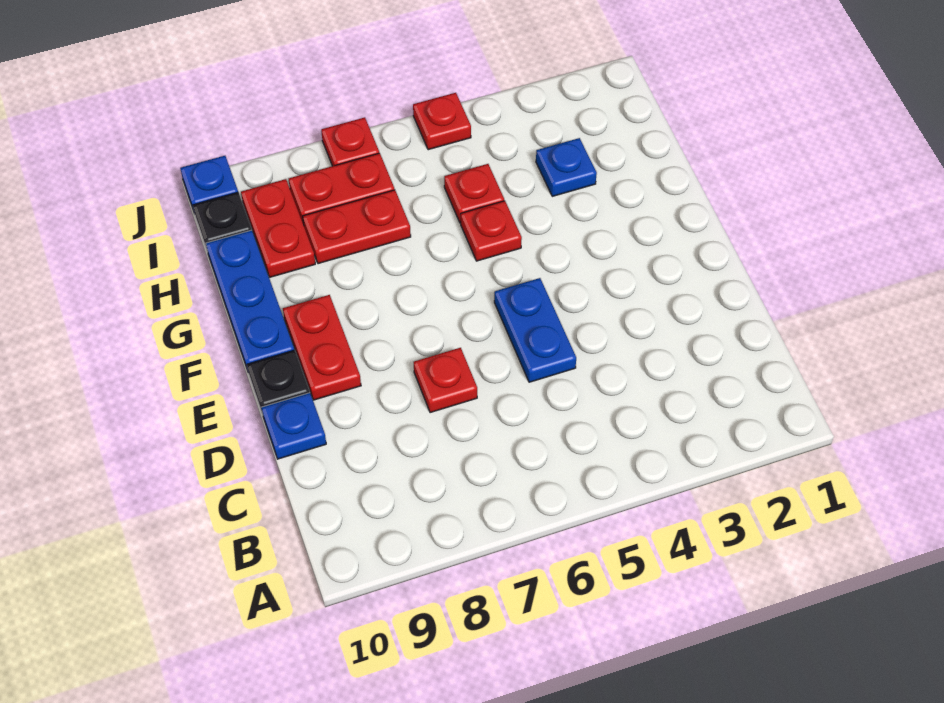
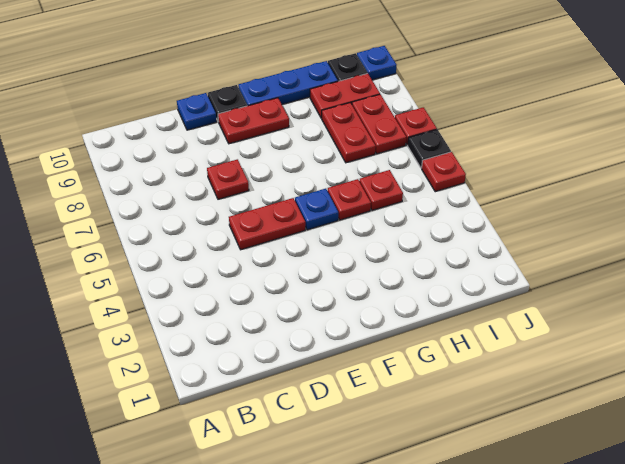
blue 1x2 plate [494,278,576,382] -> red 1x2 plate [229,198,305,250]
blue 1x1 plate [536,138,597,196] -> blue 1x1 plate moved to [295,189,338,230]
none -> black 1x1 plate [408,129,451,168]

